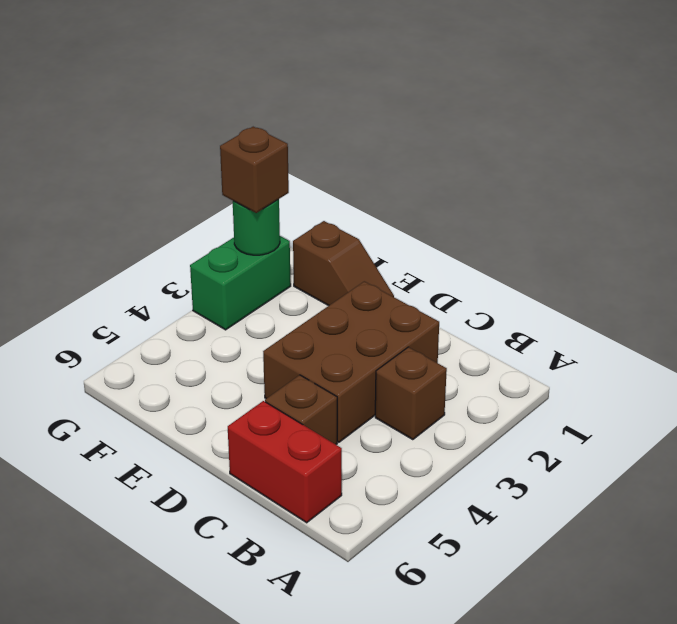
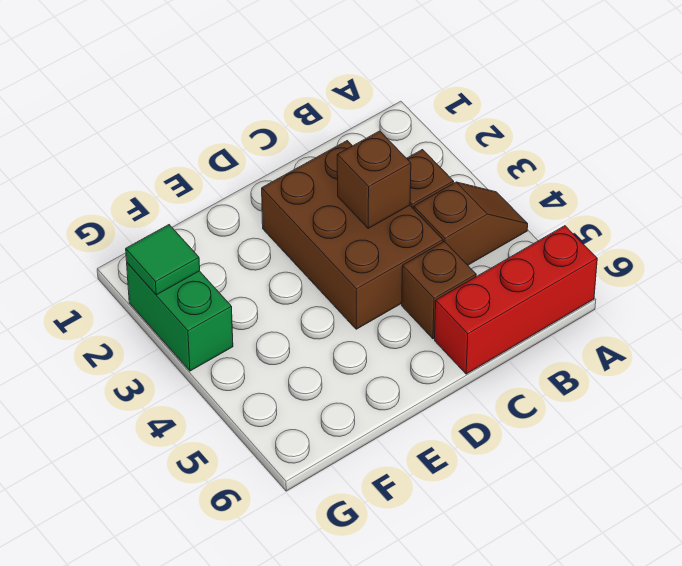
red 1x2 brick [228,401,342,523] -> red 1x3 brick [435,226,597,374]
brown 1x2 slope [293,221,394,306] -> brown 1x2 slope moved to [414,182,528,265]
green 1x1 round brick [233,199,280,255] -> green 1x1 tile [126,225,200,295]
brown 1x1 brick [220,127,289,213] -> brown 1x1 brick moved to [337,131,411,228]

